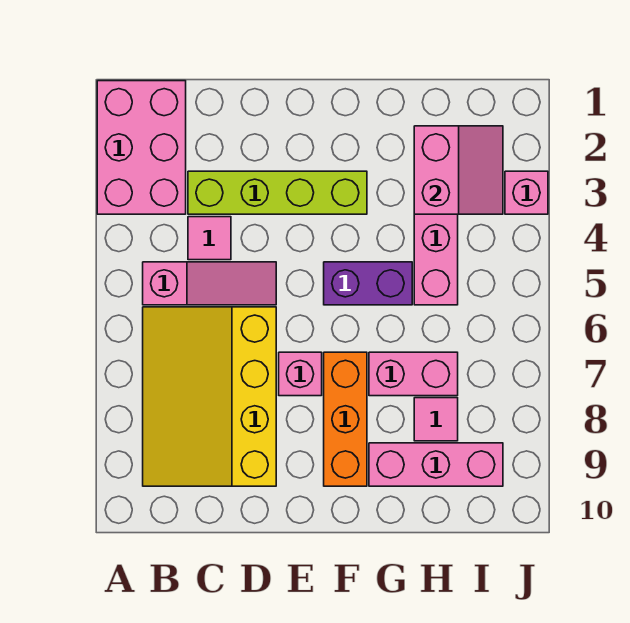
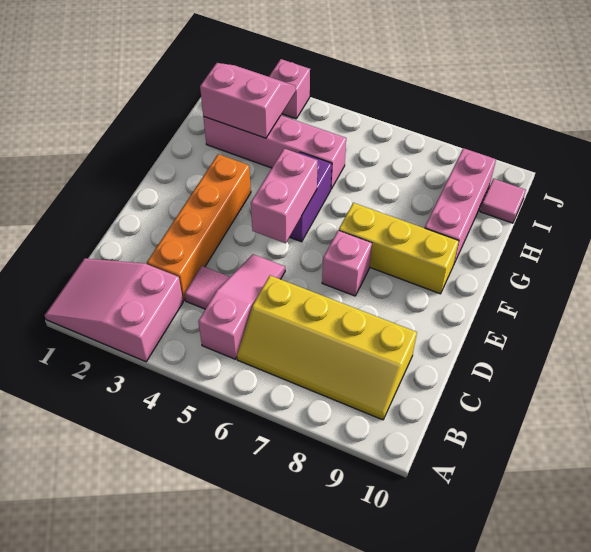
pink 2x3 brick [97,81,186,214] -> pink 2x3 slope [45,258,183,362]
yellow 3x4 slope [143,307,276,486] -> yellow 2x4 slope [237,275,417,420]
lime 1x4 brick [188,171,367,214] -> orange 1x4 brick [147,154,251,301]
orange 1x3 brick [324,352,367,486] -> yellow 1x3 brick [339,203,459,294]
pink 1x2 brick [369,352,458,396] -> pink 1x2 brick moved to [251,149,318,243]
pink 1x1 tile [414,398,458,441] -> pink 1x1 tile moved to [480,179,526,223]

